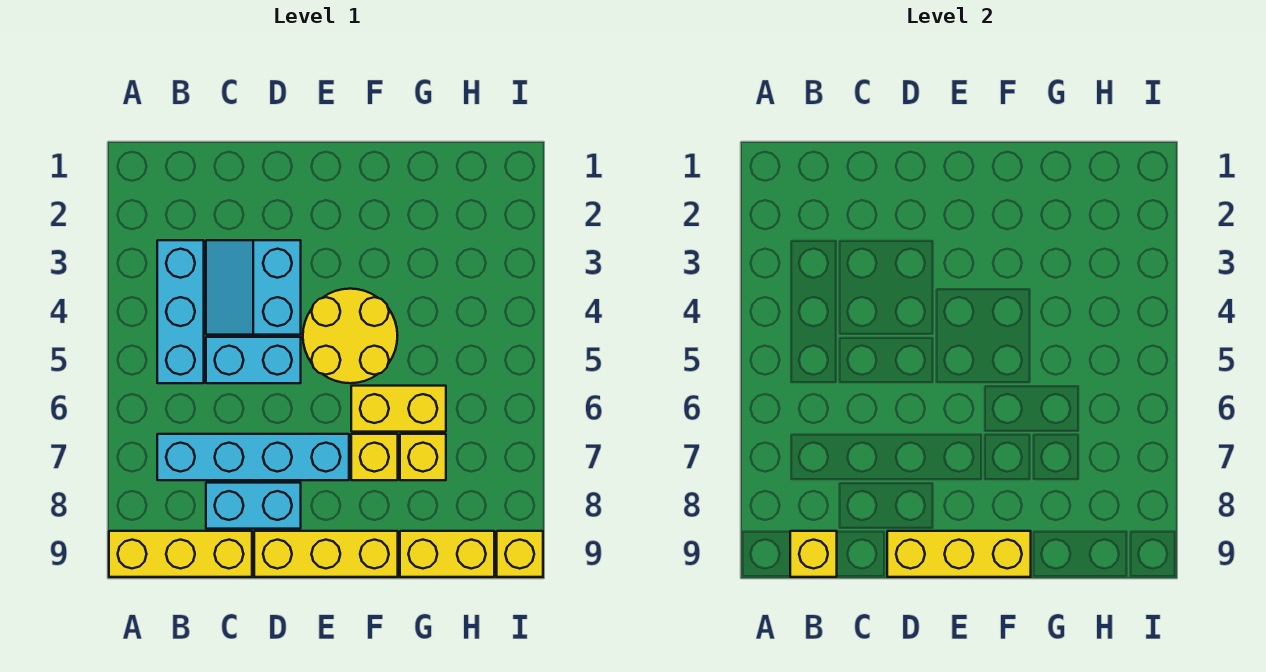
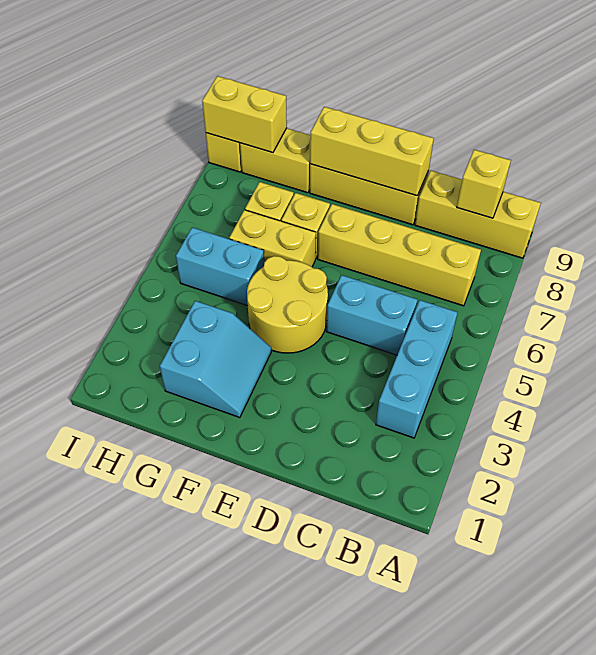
cyan 1x4 brick [157,434,349,480] -> yellow 1x4 brick [318,204,481,306]
cyan 2x2 slope [206,240,301,335] -> cyan 2x2 slope moved to [160,301,271,418]
cyan 1x2 brick [206,483,301,529] -> cyan 1x2 brick moved to [176,227,264,306]
none -> yellow 1x2 brick [202,76,287,153]

